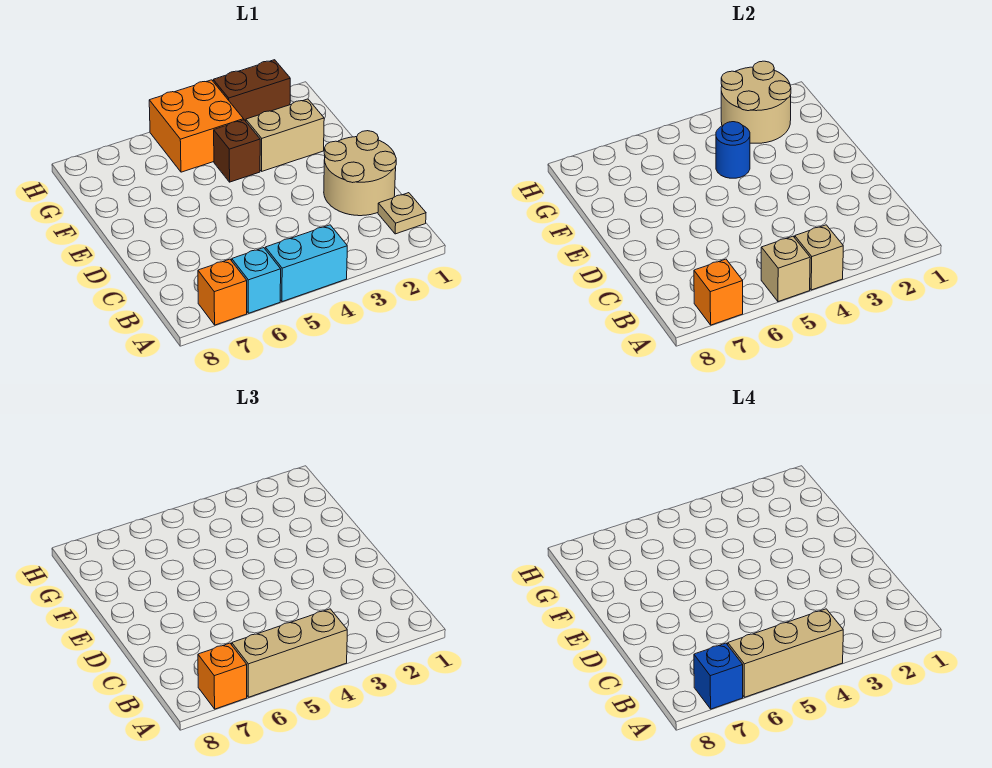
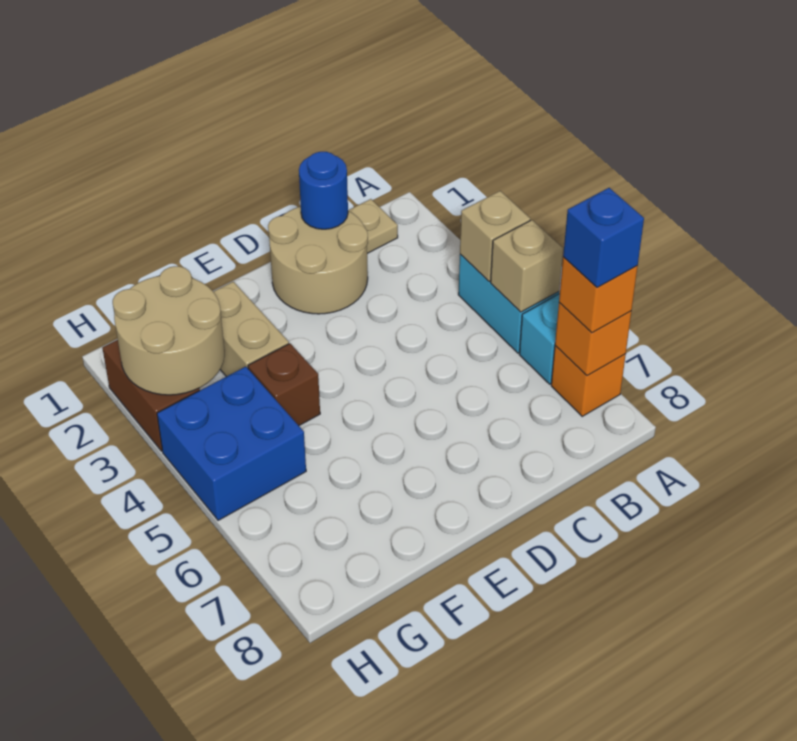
tan 1x3 brick [232,609,347,697] -> none
tan 1x3 brick [728,609,843,697] -> none
blue 1x1 round brick [716,122,750,178] -> blue 1x1 round brick moved to [299,152,348,229]
orange 2x2 brick [149,80,244,172] -> blue 2x2 brick [157,367,306,520]

